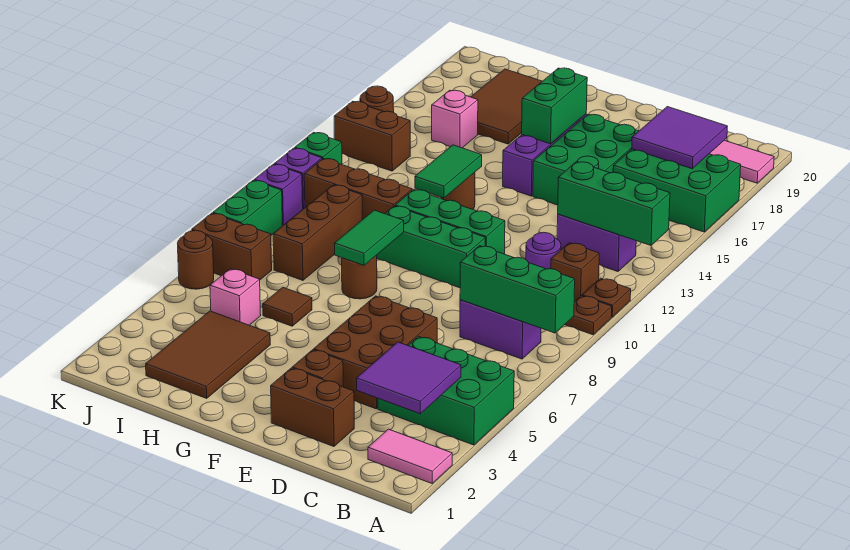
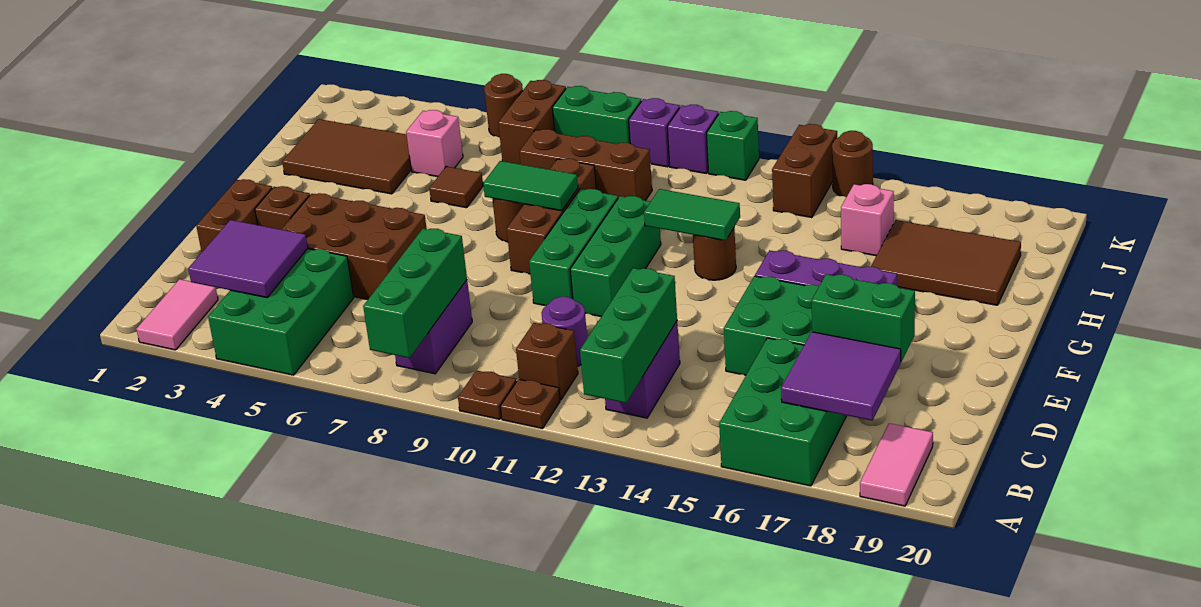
green 1x2 brick [522,68,587,144] -> green 1x2 brick moved to [812,274,915,362]
brown 1x3 brick [304,158,412,220] -> brown 1x3 brick moved to [507,159,596,274]

